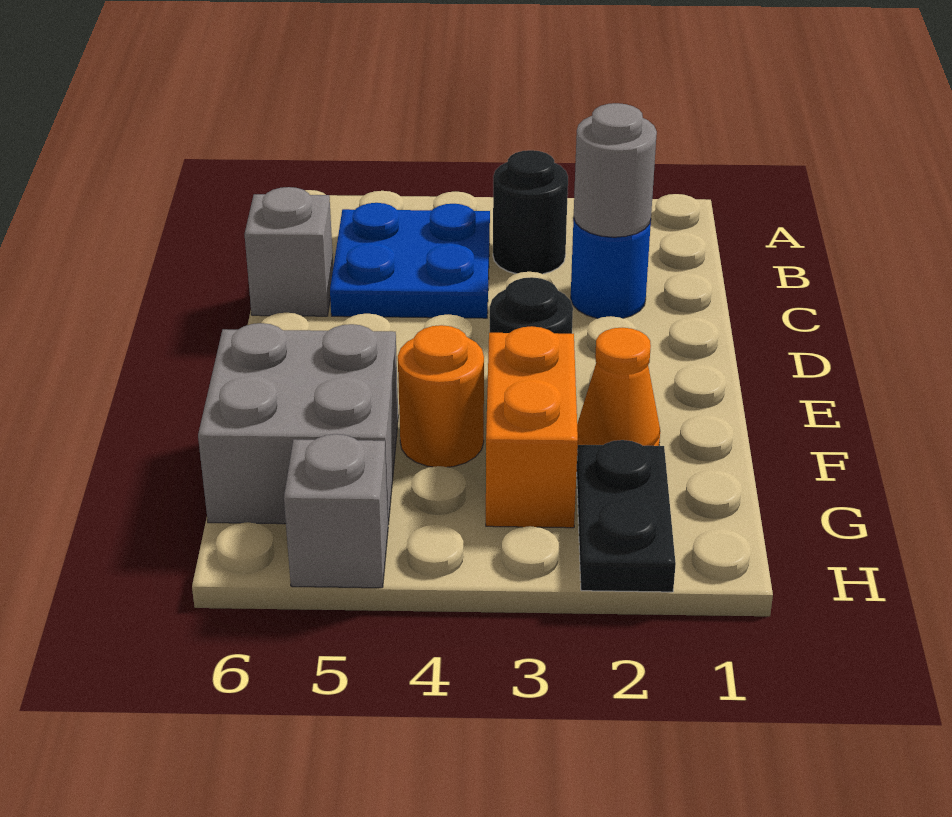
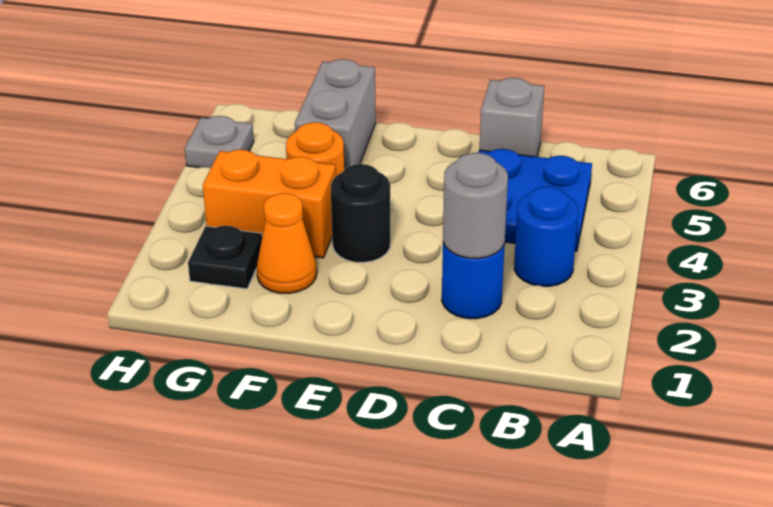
black 1x1 round brick [493,150,568,274] -> blue 1x1 round brick [514,186,578,286]
grey 2x2 brick [198,323,398,524] -> grey 1x2 brick [295,59,376,169]
black 1x2 plate [577,440,676,592] -> black 1x1 plate [188,226,262,289]
grey 1x1 brick [284,434,388,588] -> grey 1x1 plate [185,116,254,168]

